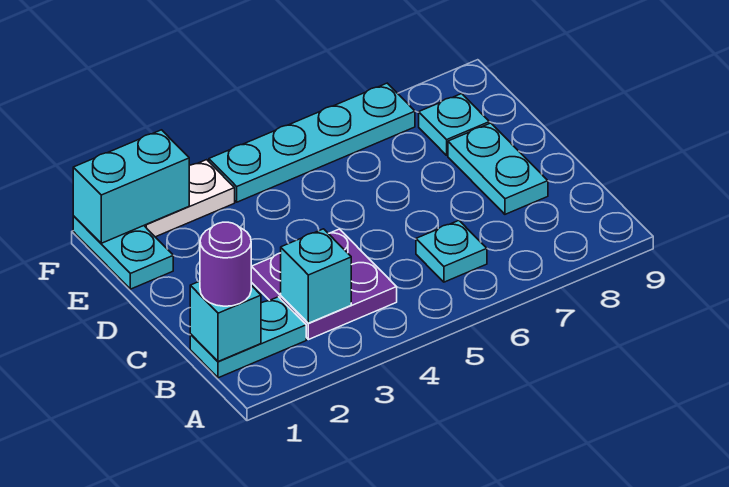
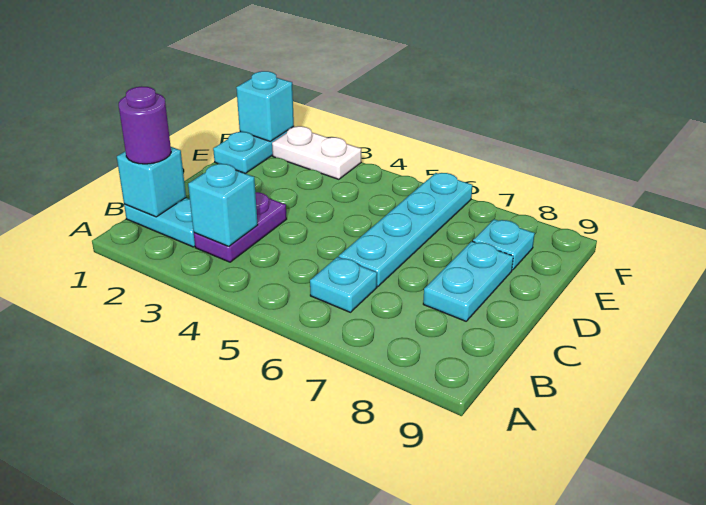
purple 2x2 plate [251,229,397,340] -> purple 1x2 plate [194,192,287,262]
cyan 1x2 brick [73,130,189,243] -> cyan 1x1 brick [236,71,294,142]
cyan 1x4 plate [209,83,415,202] -> cyan 1x4 plate turned to [339,173,472,286]

